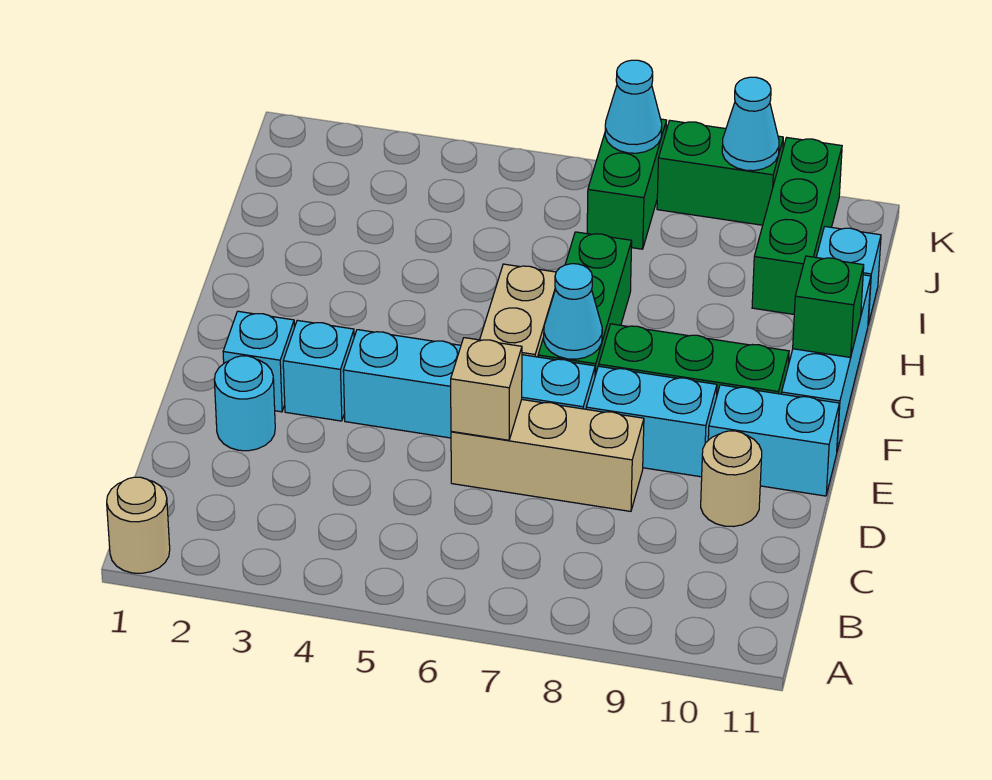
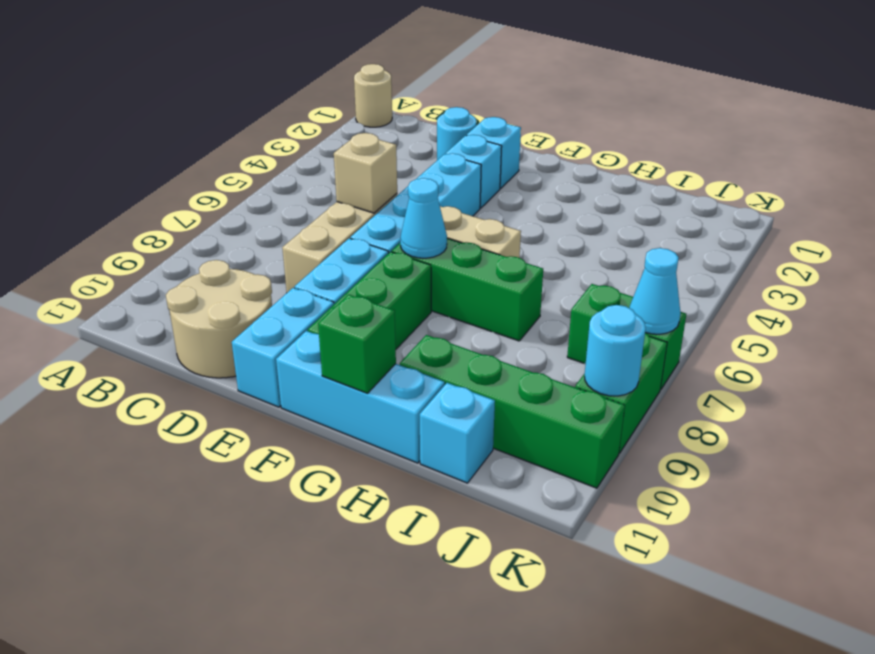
tan 1x1 round brick [701,431,762,527] -> tan 2x2 round brick [166,260,272,378]
green 1x3 brick [752,138,842,314] -> green 1x4 brick [400,335,625,488]
cyan 1x1 cone [722,77,779,171] -> cyan 1x1 round brick [585,305,646,396]

